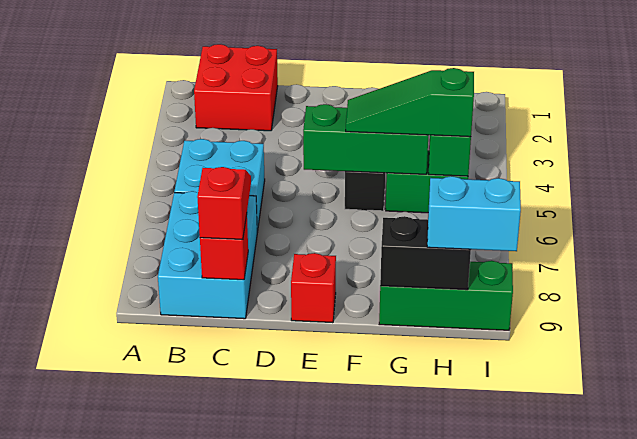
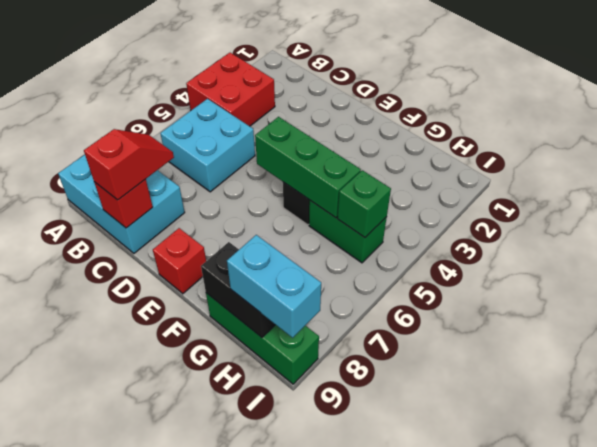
red 2x2 brick [194,44,278,131] -> red 2x2 brick moved to [186,53,275,126]
cyan 2x3 brick [158,191,257,319] -> cyan 2x3 brick turned to [58,155,185,253]
green 1x3 slope [346,68,474,137] -> none

